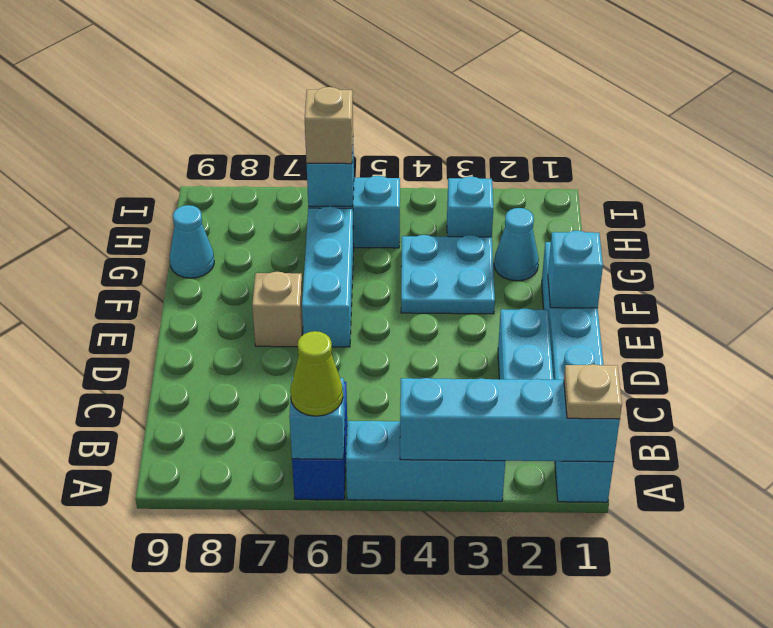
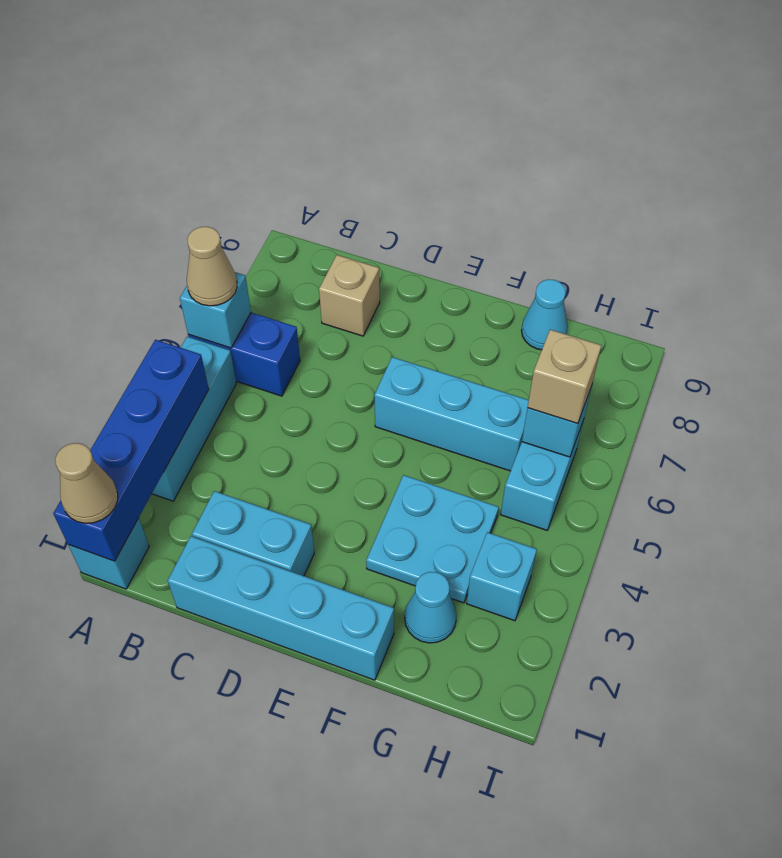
cyan 1x4 brick [400,378,620,462] -> blue 1x4 brick [53,340,209,561]
tan 1x1 plate [564,364,622,419] -> tan 1x1 cone [55,443,118,523]
lime 1x1 cone [290,331,343,416] -> tan 1x1 cone [187,227,237,306]
cyan 1x1 brick [548,231,603,308] -> none
tan 1x1 brick [252,272,303,347] -> tan 1x1 brick moved to [319,255,380,336]

